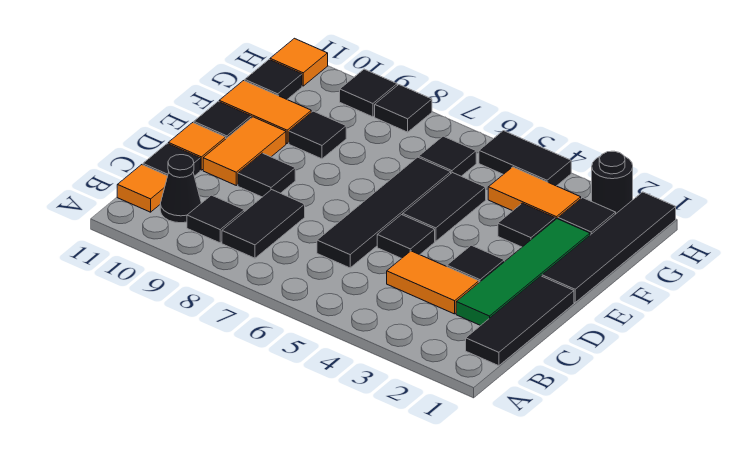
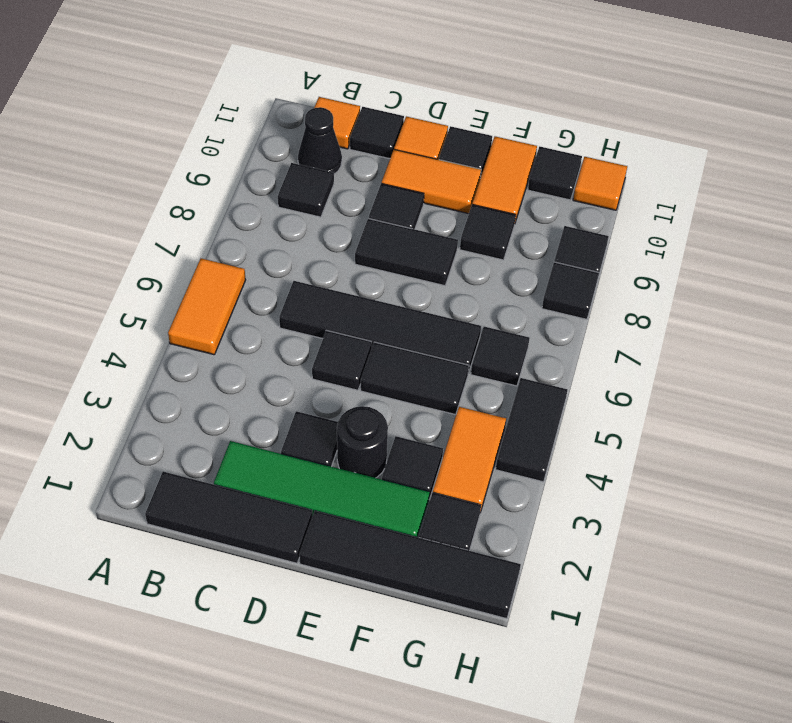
black 1x2 tile [222,190,305,258] -> black 1x2 tile moved to [355,219,458,286]
orange 1x2 tile [387,251,479,314] -> orange 1x2 tile moved to [168,258,246,355]
black 1x1 round brick [592,151,633,213] -> black 1x1 round brick moved to [337,406,388,478]

